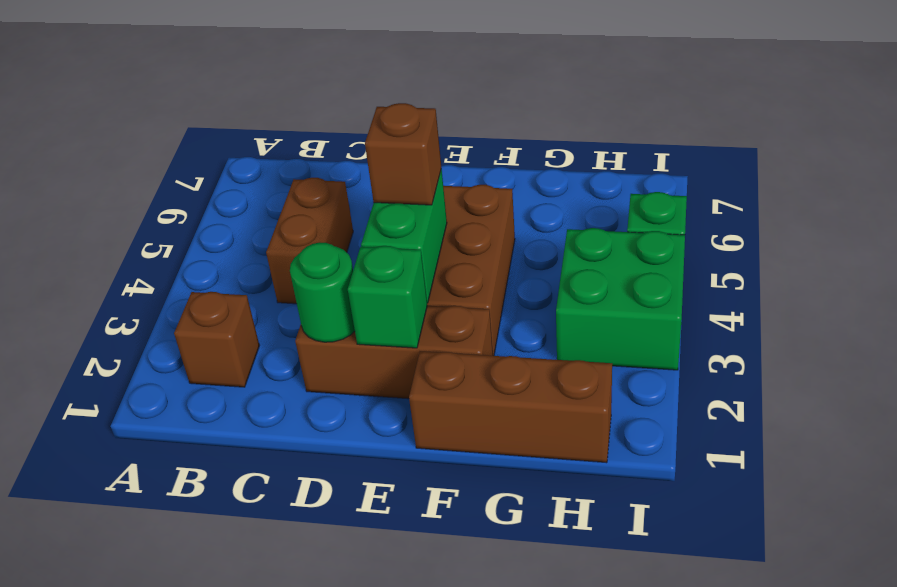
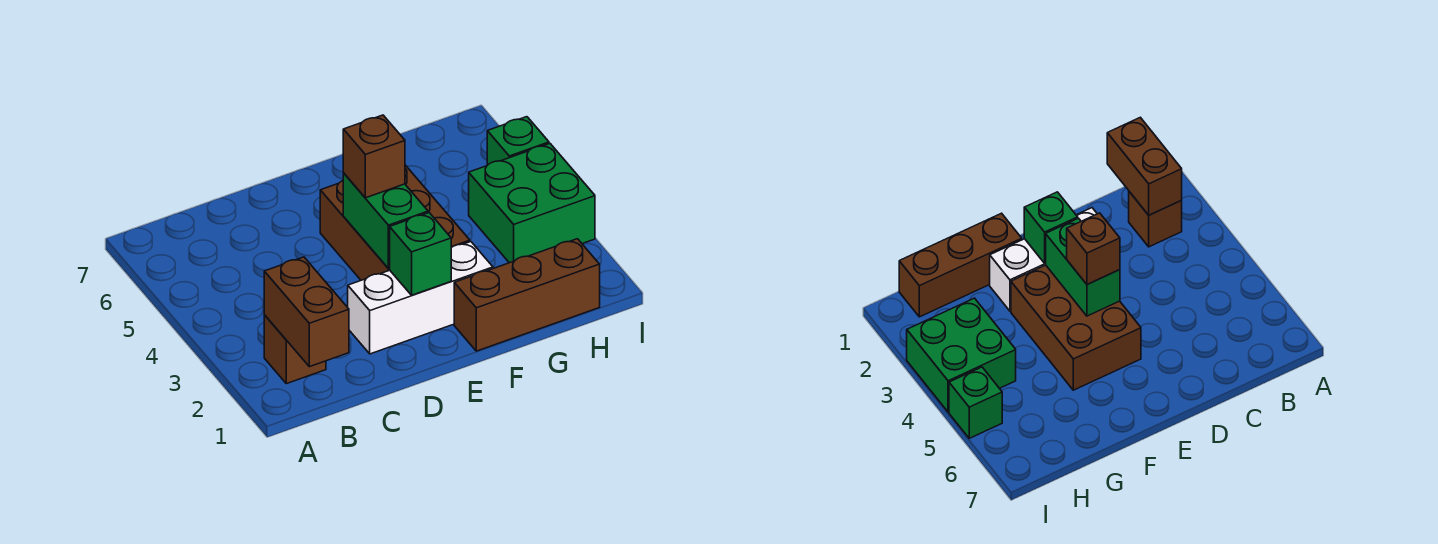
brown 1x2 brick [266,178,353,304] -> brown 1x2 brick moved to [264,257,349,367]
brown 1x3 brick [295,306,493,399] -> white 1x3 brick [348,242,493,354]
green 1x1 round brick [290,242,355,342] -> none

